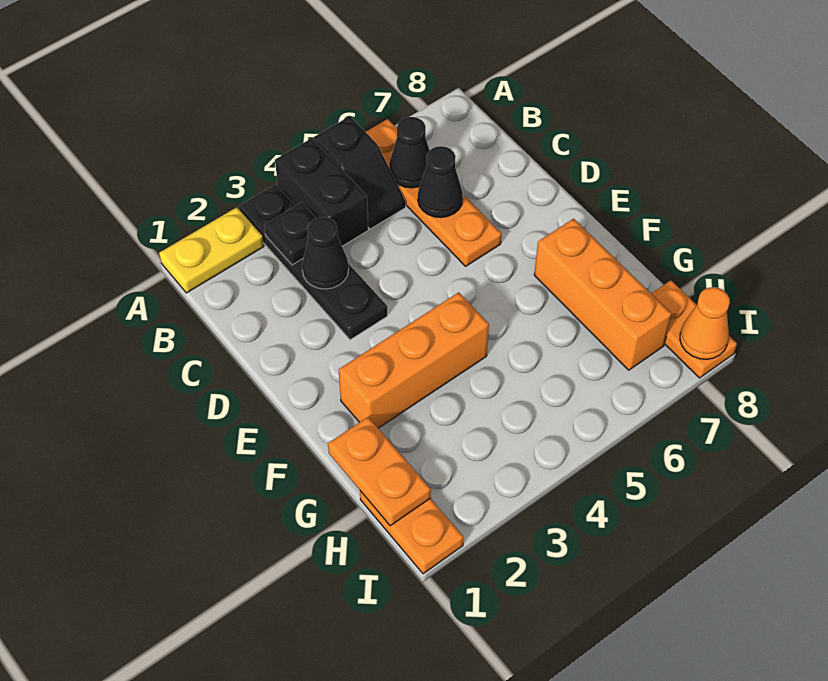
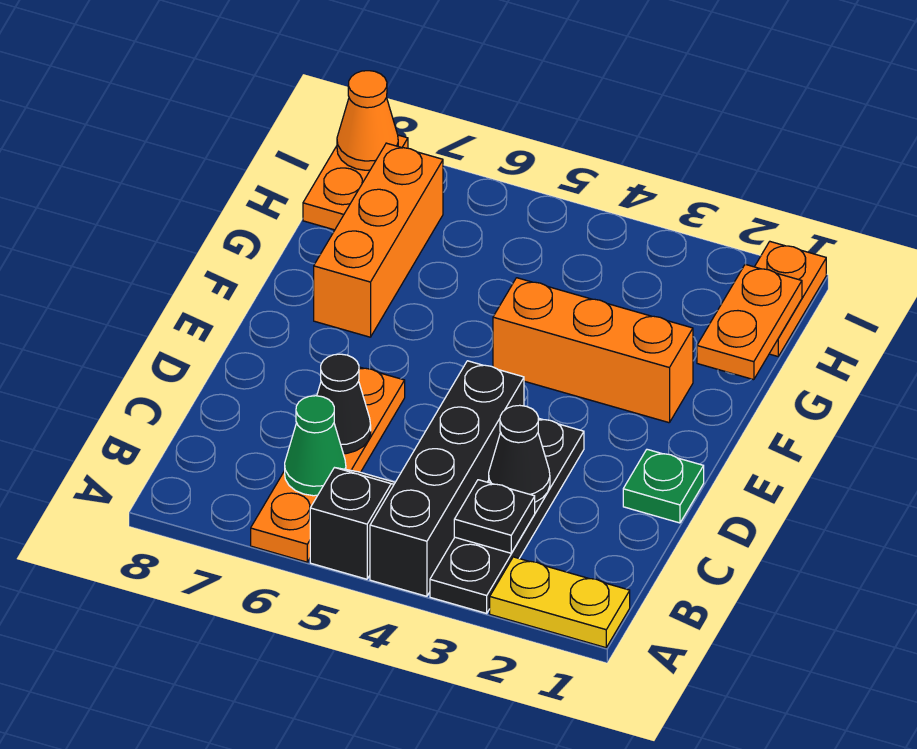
black 1x2 brick [275,138,368,246] -> black 1x4 brick [370,361,524,596]
black 1x1 cone [389,117,430,188] -> green 1x1 cone [285,396,346,496]
none -> green 1x1 plate [623,449,704,523]

